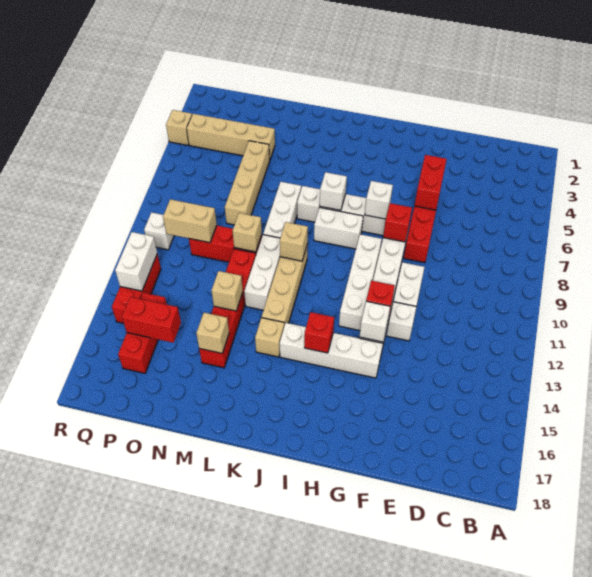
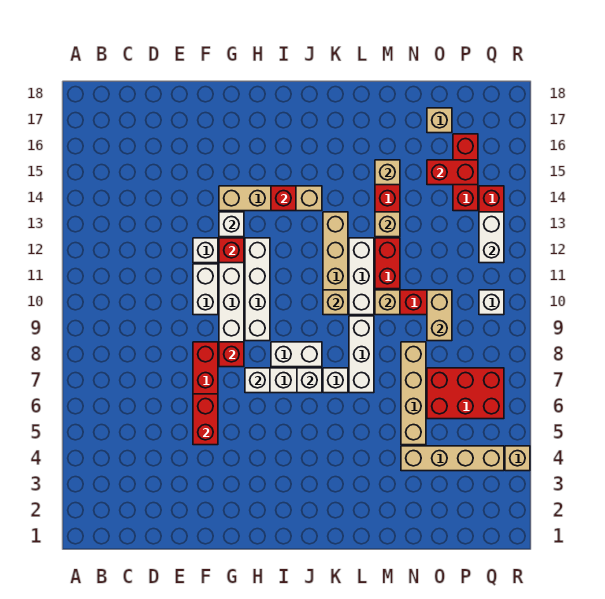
white 1x4 brick [280,323,383,378] -> tan 1x4 brick [219,186,322,211]
tan 1x1 brick [255,318,284,357] -> tan 1x1 brick moved to [427,108,452,133]
none -> red 2x3 brick [427,368,504,419]
tan 1x2 brick [163,199,217,243] -> tan 1x2 brick turned to [427,290,452,341]

